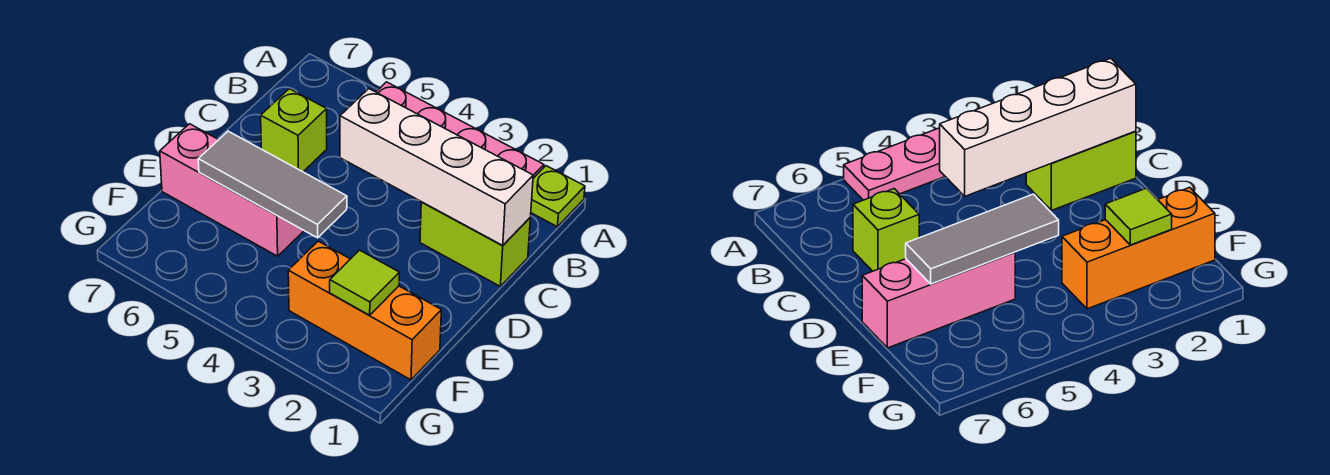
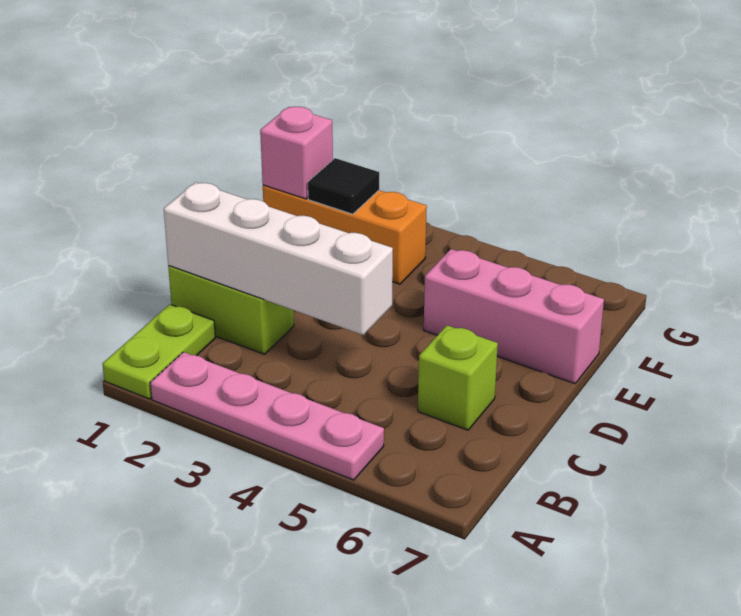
lime 1x1 plate [531,166,585,227] -> lime 1x2 plate [103,304,215,399]
grey 1x3 tile [198,131,347,238] -> none
none -> pink 1x1 brick [260,107,333,199]
lime 1x1 tile [330,250,399,315] -> black 1x1 tile [308,158,379,214]

